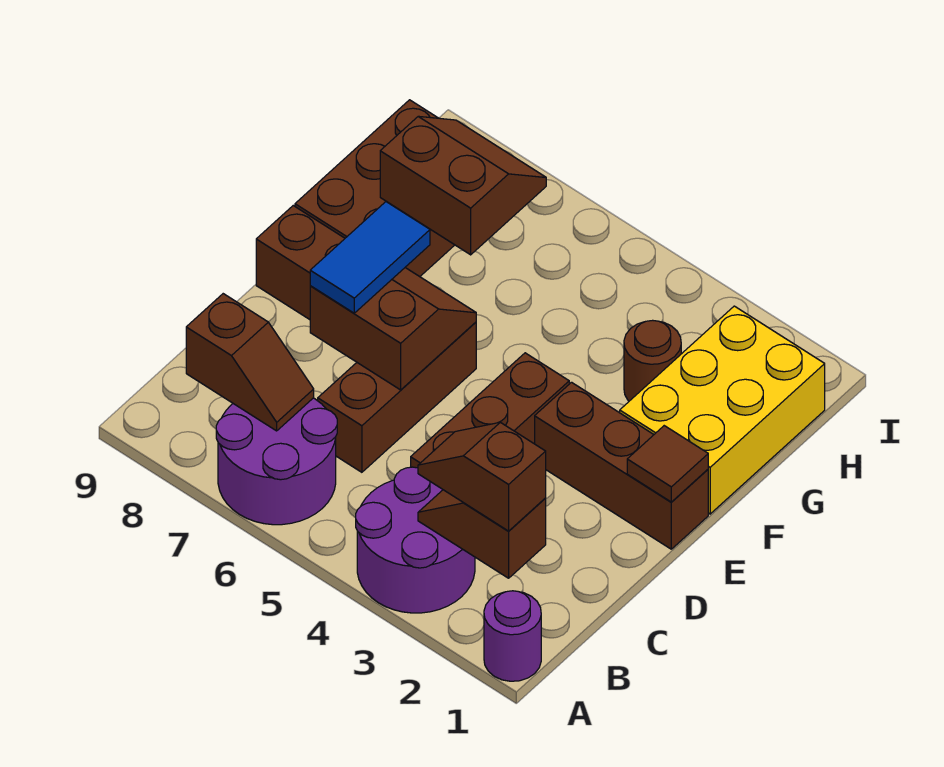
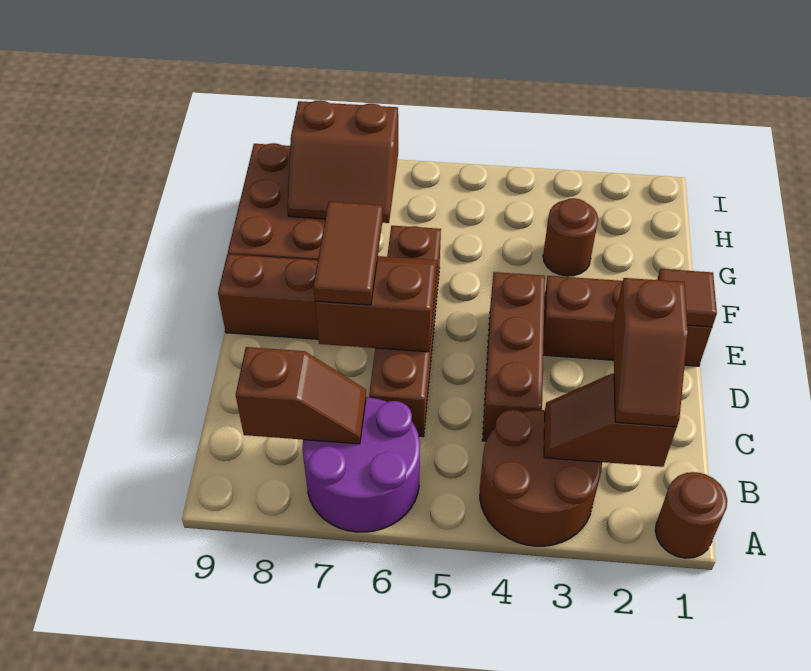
purple 1x1 round brick [484,591,541,681] -> brown 1x1 round brick [655,472,727,558]
purple 2x2 round brick [356,467,475,613] -> brown 2x2 round brick [480,410,602,546]
brown 1x2 slope [418,422,546,531] -> brown 1x2 slope turned to [613,278,688,427]
brown 1x3 brick [318,322,476,472] -> brown 1x4 brick [369,226,441,437]
blue 1x2 tile [310,202,430,313] -> brown 1x2 tile [314,202,383,305]
yellow 2x3 brick [620,306,825,514] -> none
brown 2x2 slope [380,116,546,255] -> brown 2x2 slope turned to [287,100,398,223]

